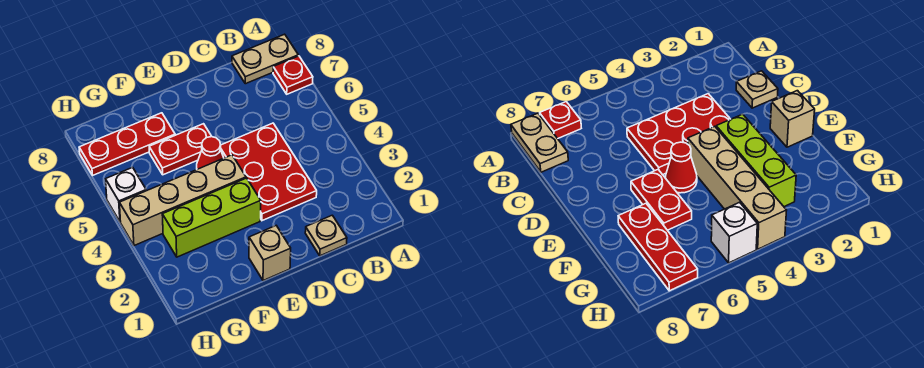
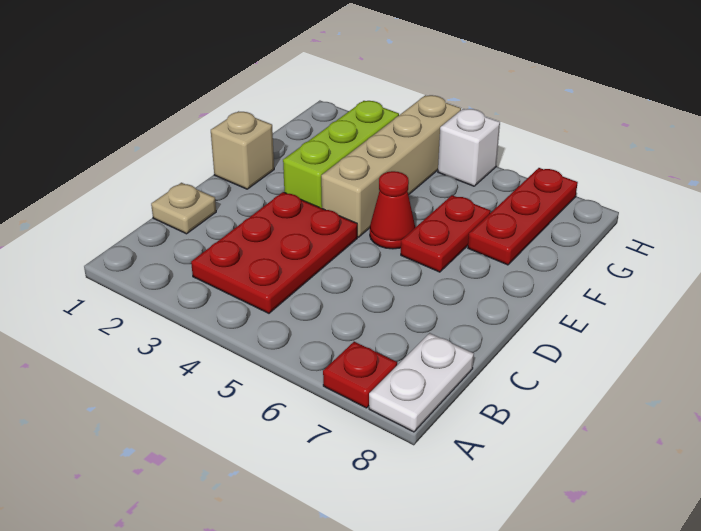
tan 1x2 plate [232,34,298,84] -> white 1x2 plate [369,333,474,432]
red 2x3 plate [221,123,317,221] -> red 2x3 plate turned to [191,192,357,313]

